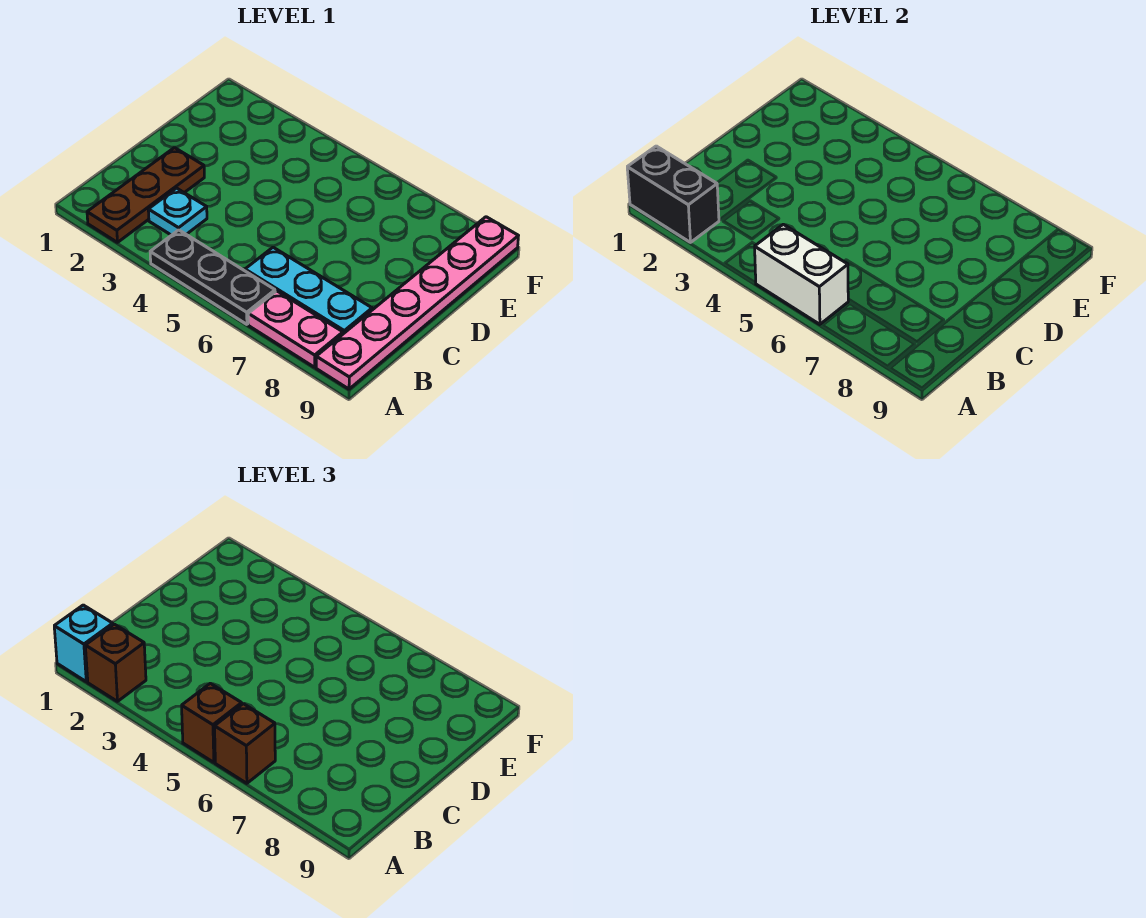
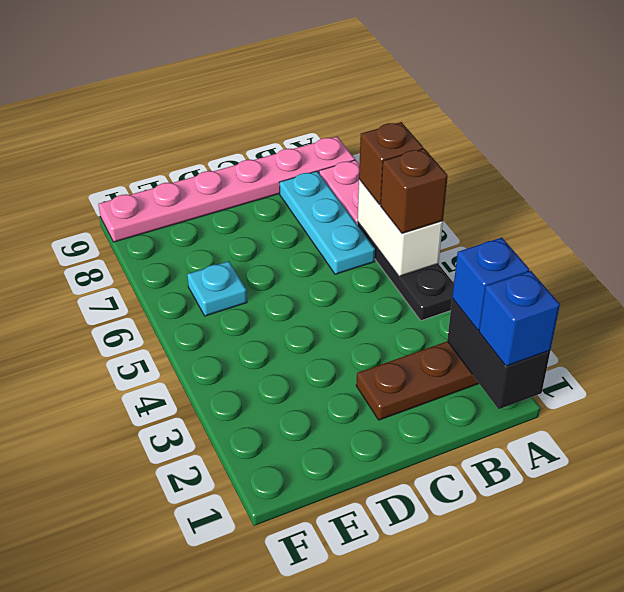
cyan 1x1 brick [54,605,113,682] -> blue 1x1 brick [479,271,560,366]
brown 1x1 brick [85,624,146,701] -> blue 1x1 brick [452,238,529,330]
cyan 1x1 plate [148,188,207,235] -> cyan 1x1 plate moved to [187,261,247,316]

